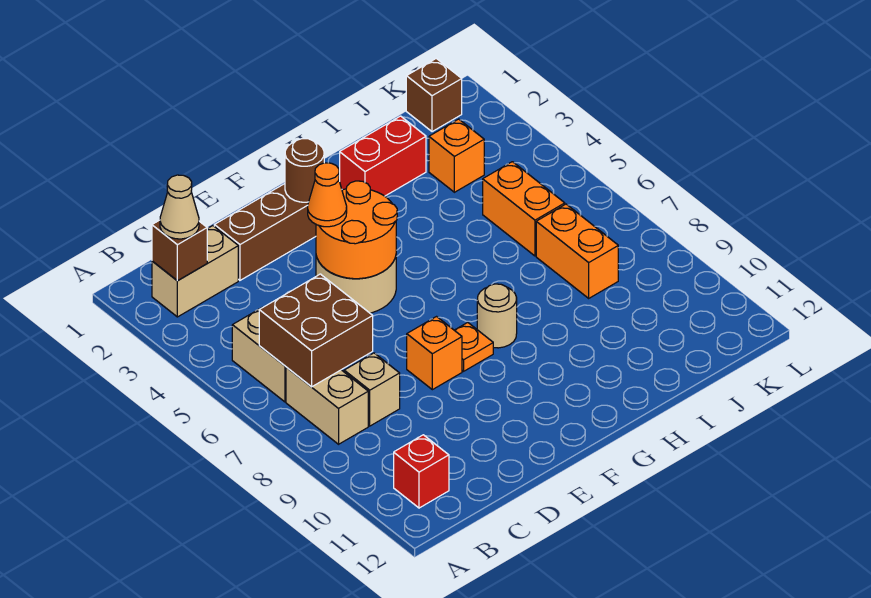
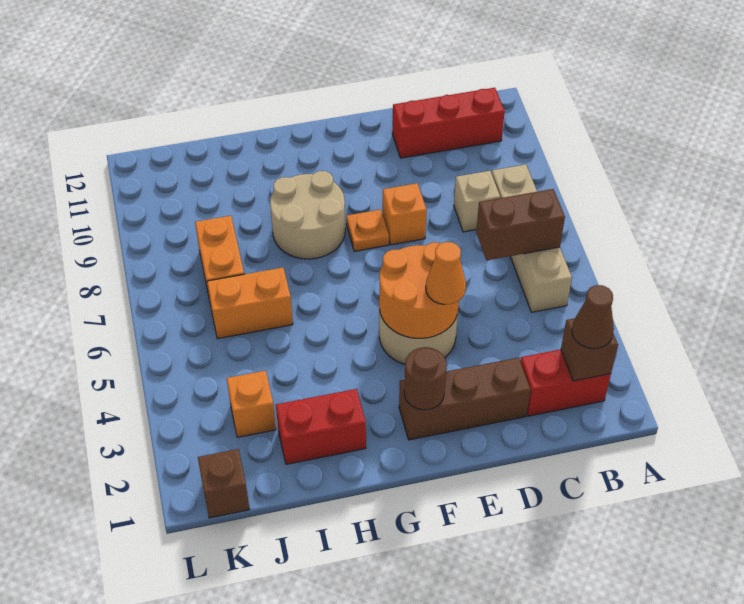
tan 1x2 brick [152,226,238,317] -> red 1x2 brick [520,349,611,416]
tan 1x1 cone [160,175,199,239] -> brown 1x1 cone [572,285,614,349]
brown 2x2 brick [259,274,373,387] -> brown 1x2 brick [476,189,565,260]
red 1x1 brick [394,435,449,508] -> red 1x3 brick [392,88,505,158]
tan 1x1 round brick [477,284,517,348] -> tan 2x2 round brick [270,171,345,259]
orange 1x2 brick [483,162,565,256] -> orange 1x2 brick turned to [207,268,293,339]

